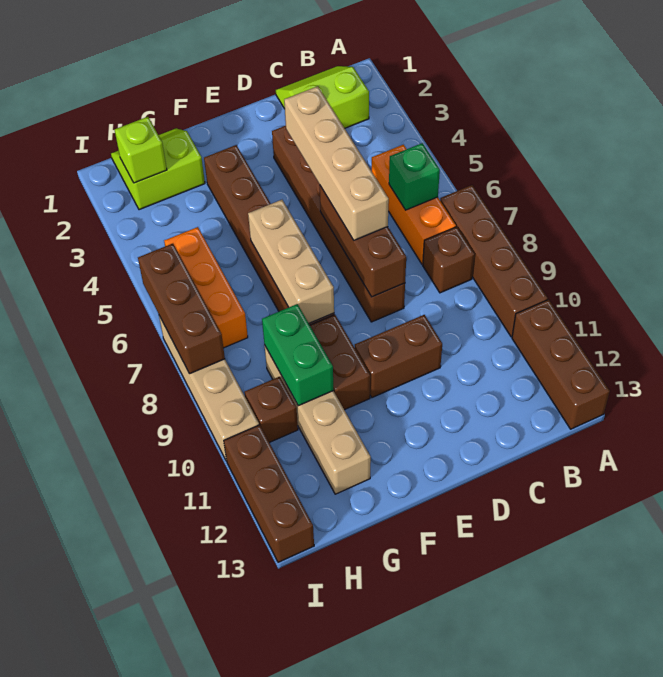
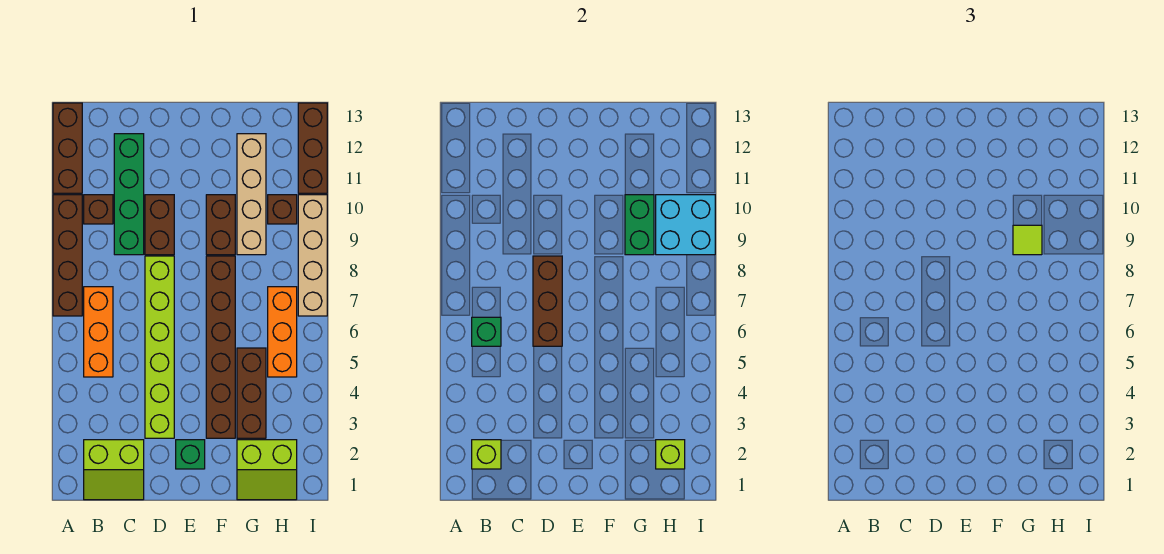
none -> lime 1x1 brick [472,440,501,469]
brown 1x1 brick [423,227,475,293] -> brown 1x1 brick moved to [84,195,113,224]
none -> green 1x4 brick [114,134,144,255]
brown 1x6 brick [272,126,405,322] -> lime 1x6 brick [145,256,174,438]
tan 1x4 brick [284,86,389,240] -> none
brown 1x2 brick [355,315,442,398] -> brown 1x2 brick turned to [145,195,174,255]
none -> green 1x1 brick [176,440,205,469]
tan 1x3 brick [248,200,334,323] -> none
none -> lime 1x1 tile [1013,225,1042,255]
none -> cyan 2x2 brick [656,195,715,255]
brown 1x3 brick [138,244,225,374] -> brown 1x3 brick moved to [237,348,266,438]

